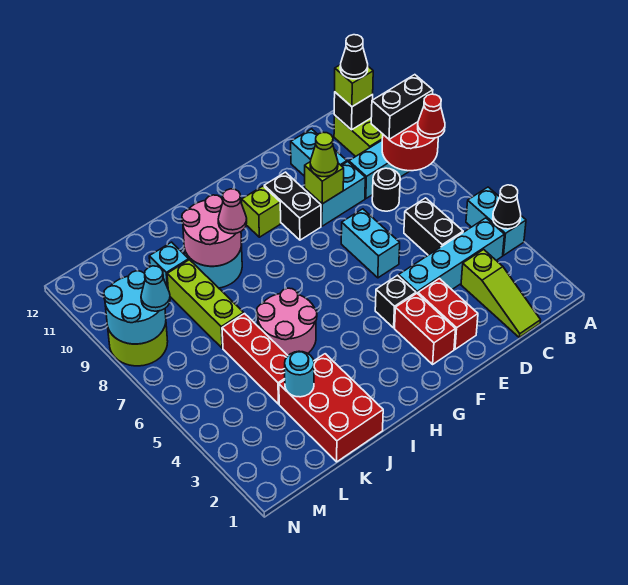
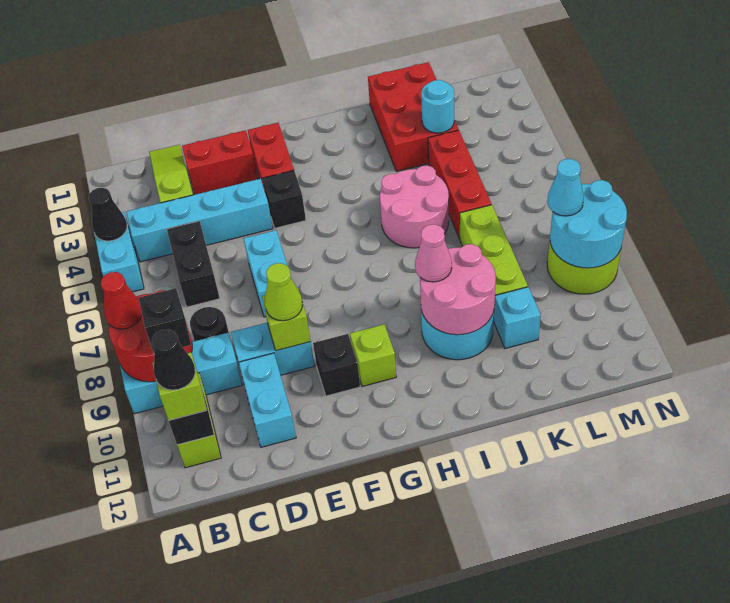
black 1x2 brick [371,75,433,139] -> black 1x1 brick [139,288,191,353]
red 1x2 brick [418,279,478,349] -> red 1x2 brick turned to [182,130,258,195]
black 1x2 brick [264,172,321,240] -> black 1x1 brick [313,334,360,396]

